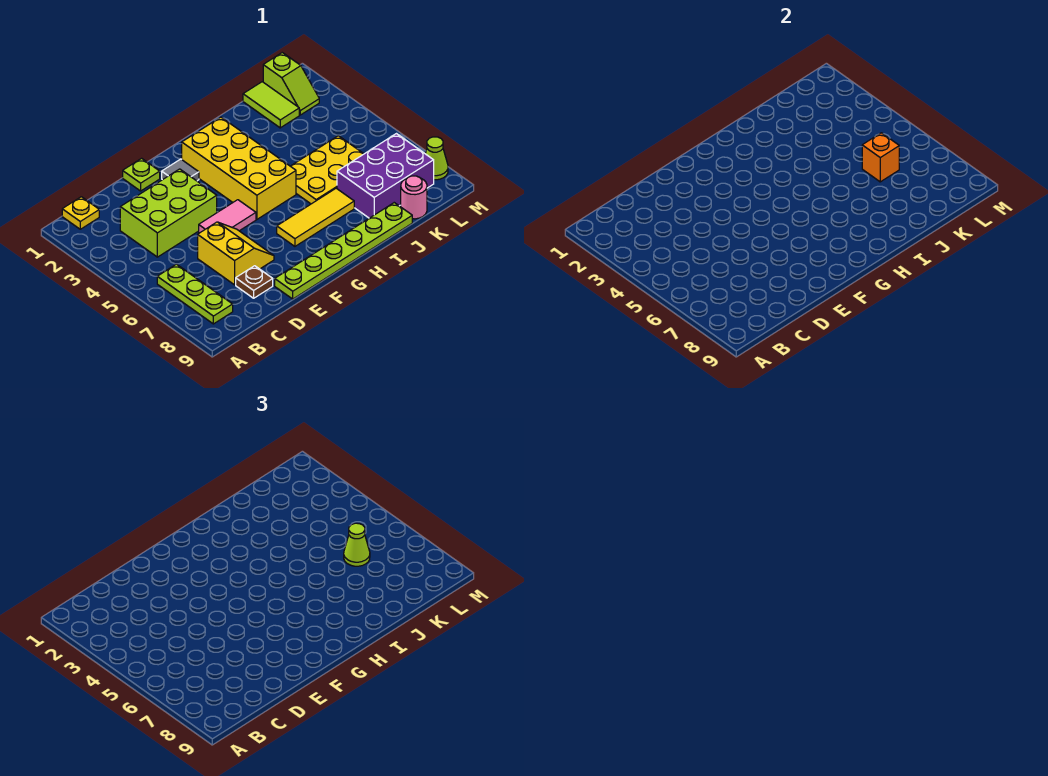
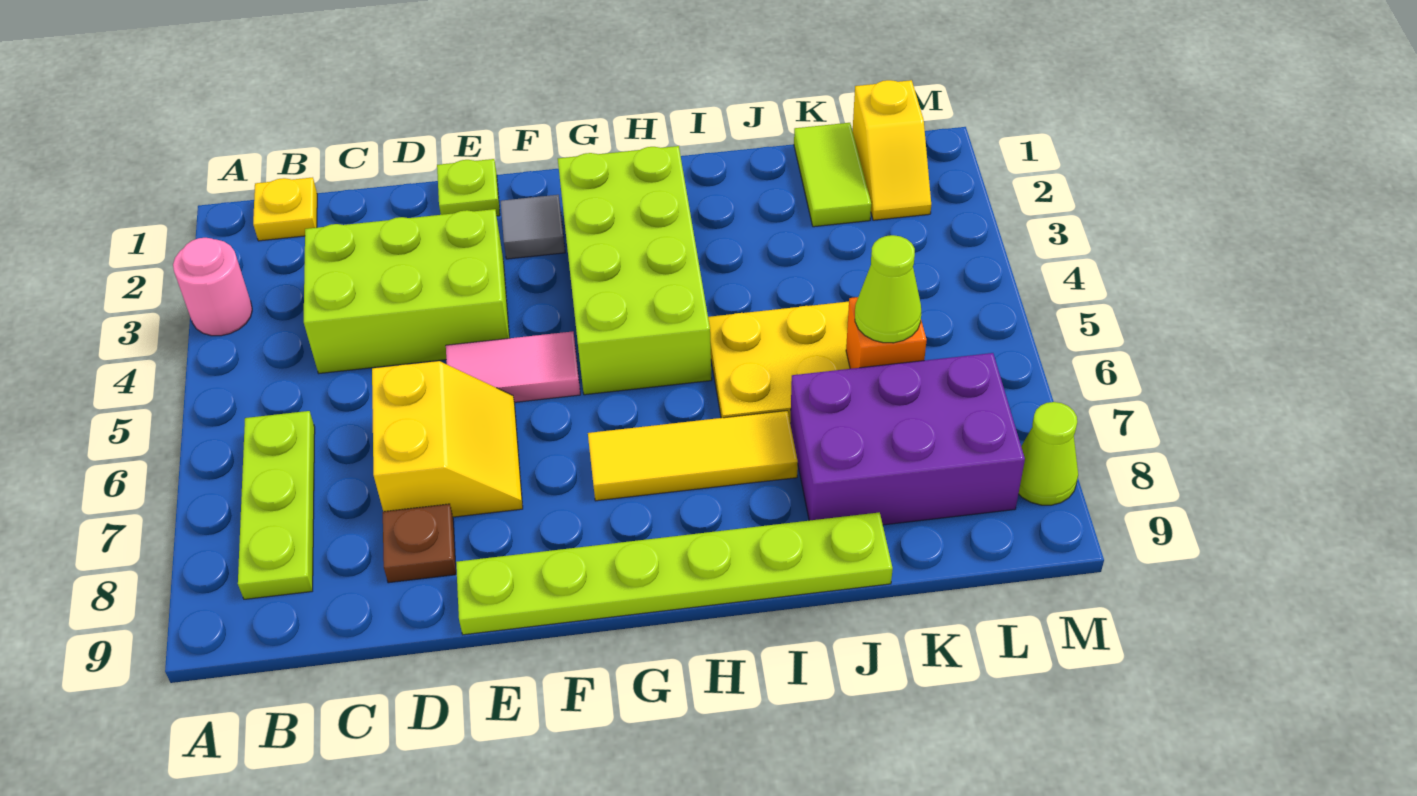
yellow 2x4 brick [182,117,296,219] -> lime 2x4 brick [558,146,712,395]
pink 1x1 round brick [401,176,427,219] -> pink 1x1 round brick moved to [173,238,252,336]
lime 1x2 slope [263,53,319,115] -> yellow 1x2 slope [853,80,931,220]

